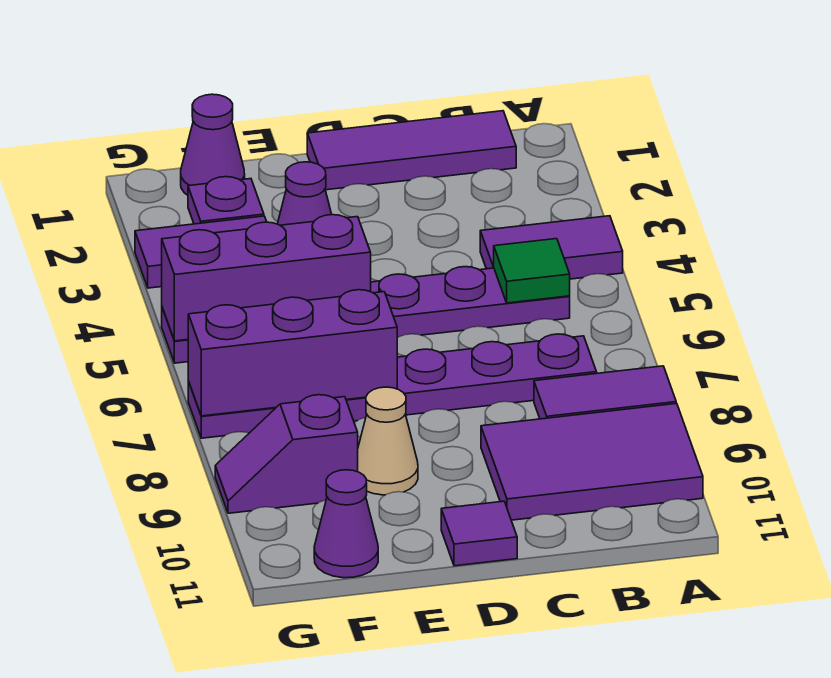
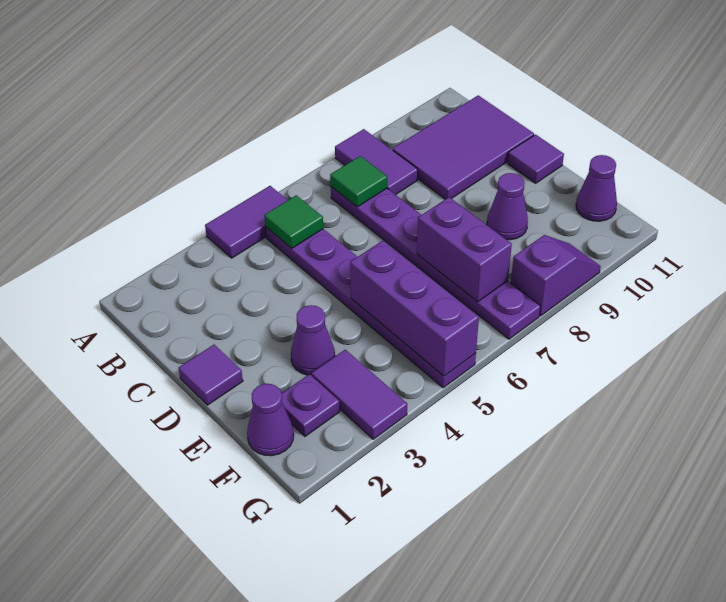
purple 1x2 tile [480,216,623,279] -> purple 1x2 tile turned to [205,186,288,258]
purple 2x3 tile [481,403,703,520] -> purple 2x3 tile turned to [393,95,534,199]
purple 1x3 tile [307,111,516,190] -> purple 1x1 tile [179,345,243,405]
none -> green 1x1 tile [330,156,387,207]
purple 1x3 brick [188,290,397,416] -> purple 1x2 brick [417,197,512,302]
tan 1x1 cone [358,387,418,495] -> purple 1x1 cone [487,173,528,240]
purple 1x2 slope [215,395,358,513] -> purple 1x2 slope turned to [511,235,601,316]

